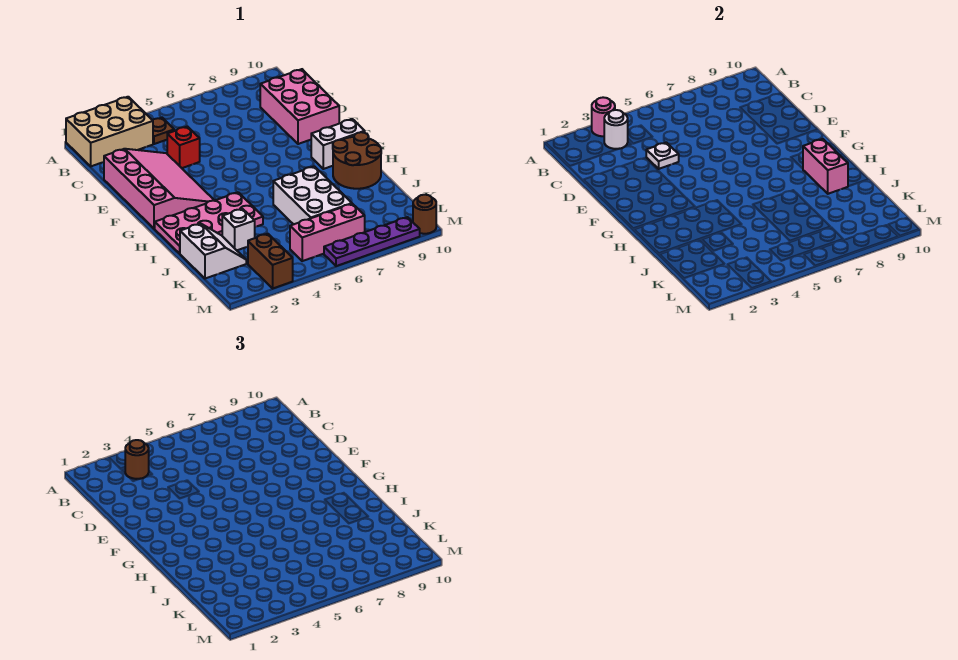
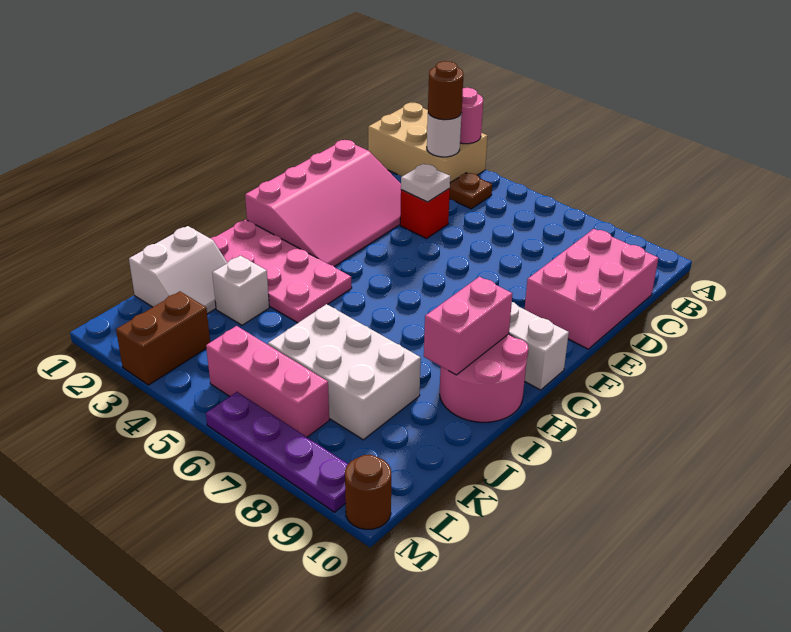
brown 2x2 round brick [333,132,381,189] -> pink 2x2 round brick [440,334,529,422]
white 2x3 brick [273,166,352,224] -> white 2x3 brick turned to [268,304,421,440]

